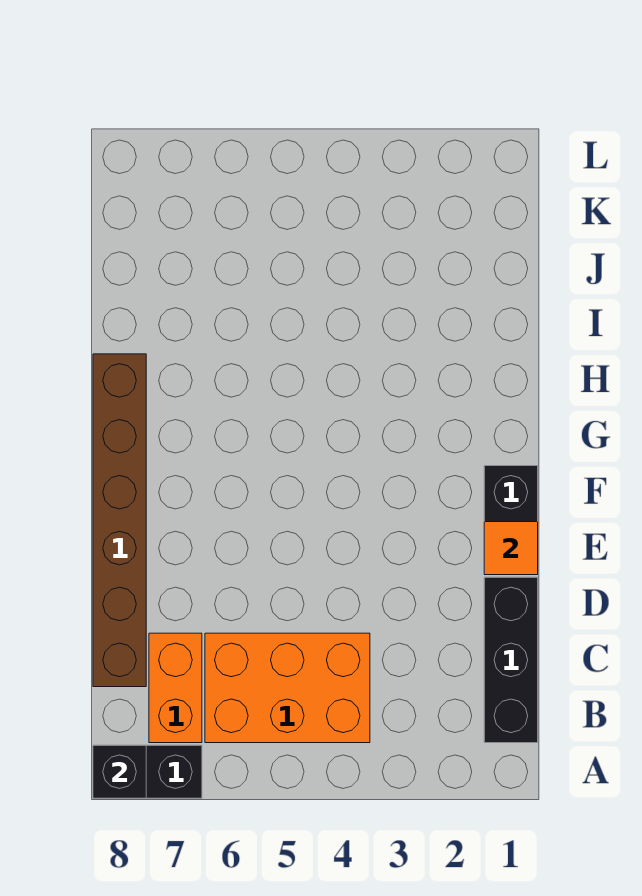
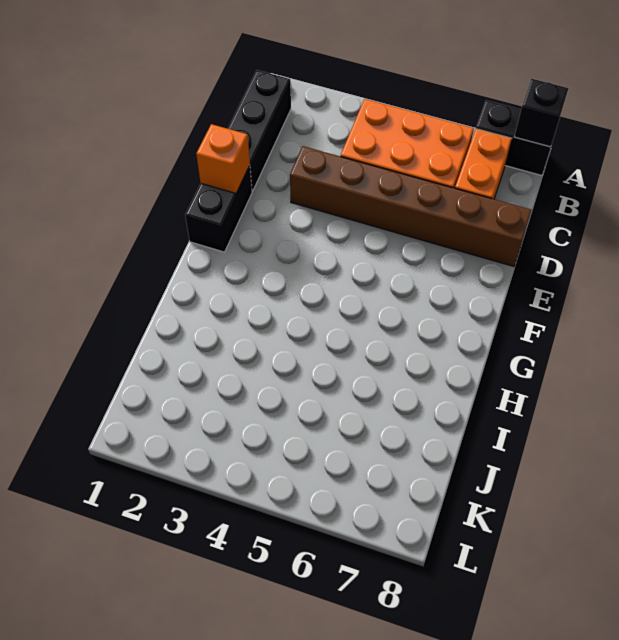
brown 1x6 brick [93,354,146,687] -> brown 1x6 brick turned to [290,146,531,266]
orange 1x1 tile [484,522,538,575] -> orange 1x1 brick [196,124,250,193]

